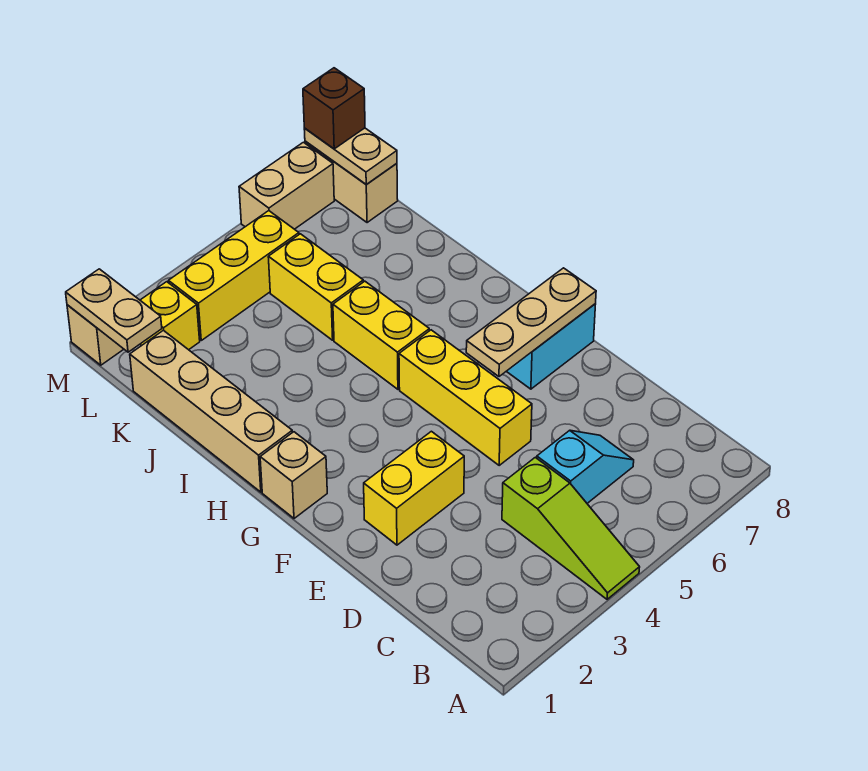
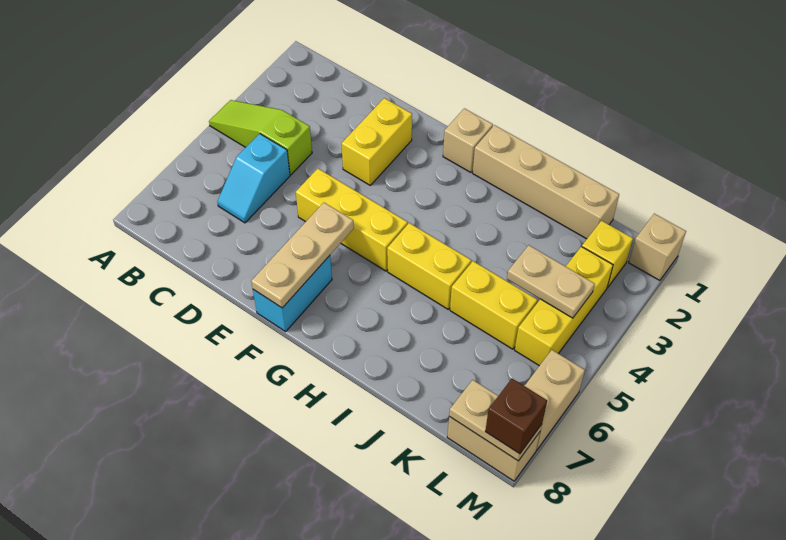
tan 1x2 plate [66,269,162,352] -> tan 1x2 plate moved to [507,245,595,318]

